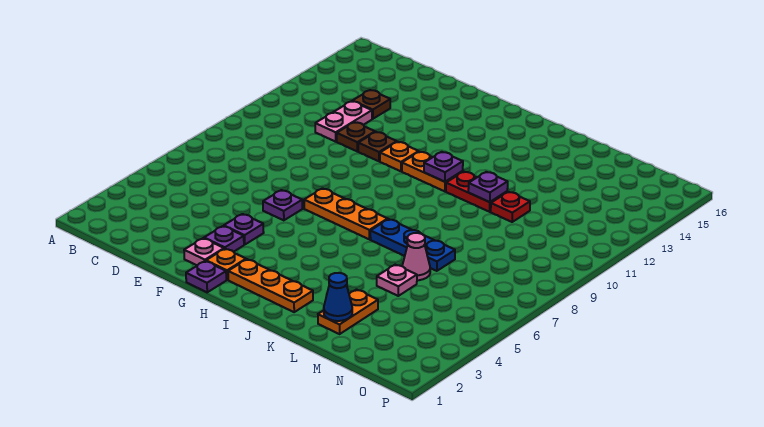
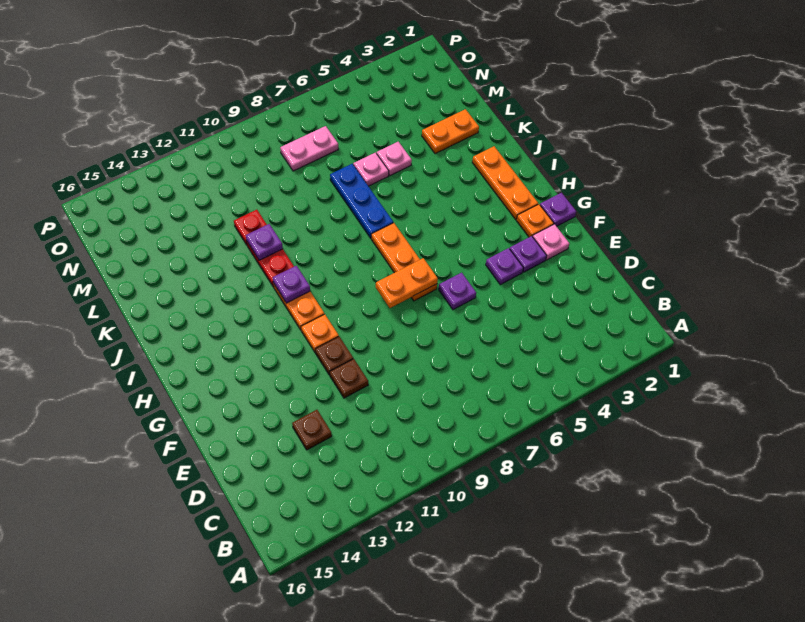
pink 1x2 plate [315,101,372,142] -> pink 1x2 plate moved to [280,126,339,171]
none -> orange 1x2 plate [376,258,438,308]
blue 1x1 cone [324,273,352,321] -> none
pink 1x1 cone [402,233,430,280] -> pink 1x1 plate [353,153,389,186]

